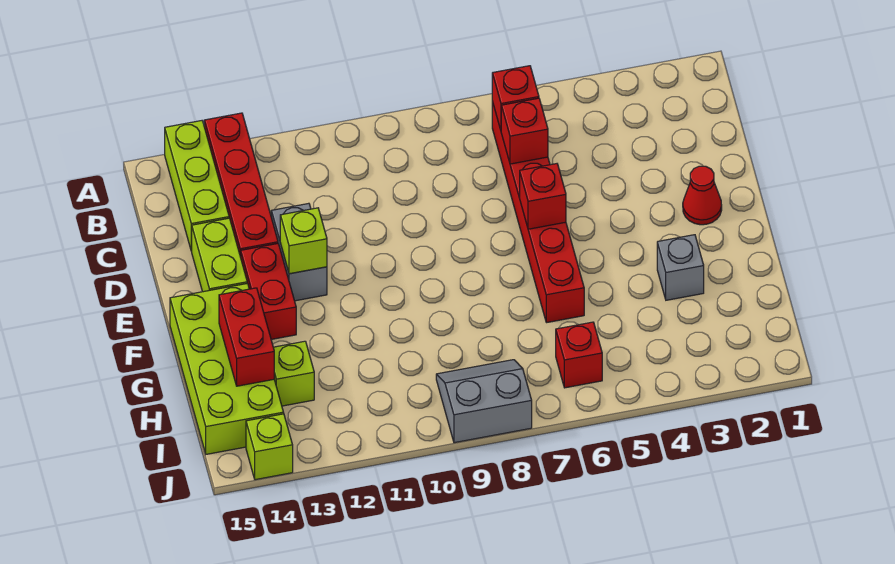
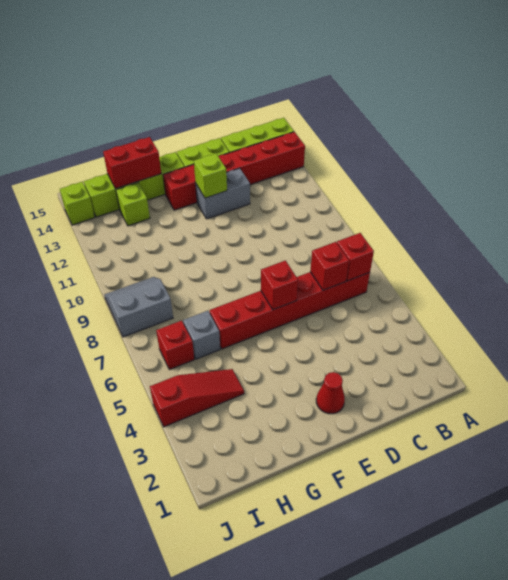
lime 2x4 brick [170,283,284,454] -> lime 1x4 brick [84,152,184,217]
grey 1x1 brick [657,235,704,300] -> grey 1x1 brick moved to [183,311,220,359]
none -> red 1x3 slope [150,369,244,427]
grey 2x2 slope [436,360,532,443] -> grey 2x2 slope turned to [105,277,173,337]

